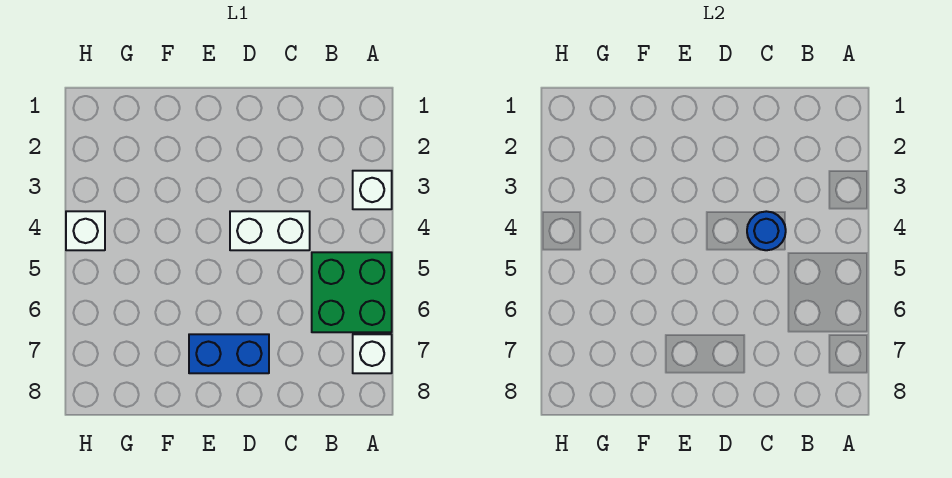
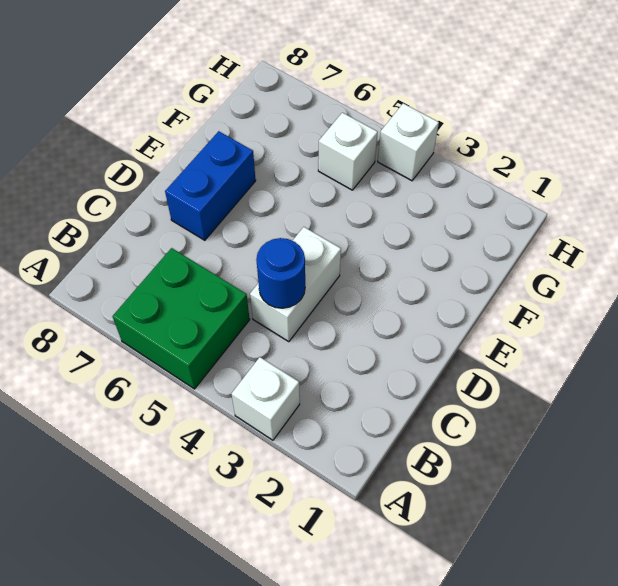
white 1x1 brick [353,334,392,373] -> white 1x1 brick moved to [318,113,378,190]

